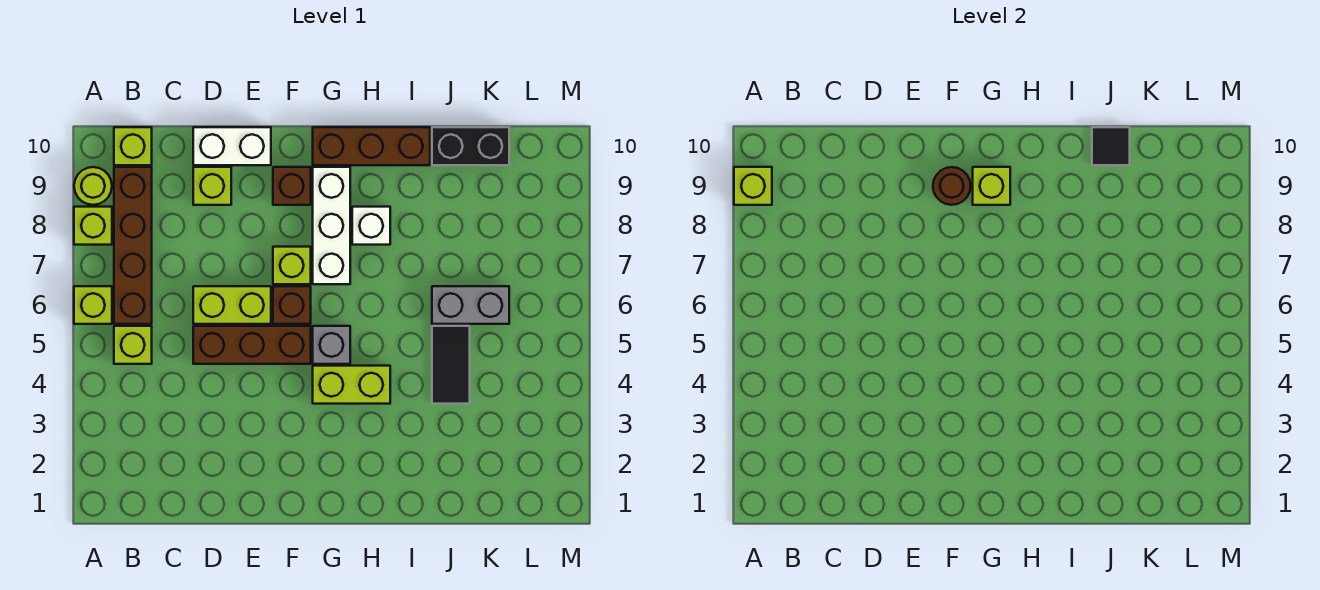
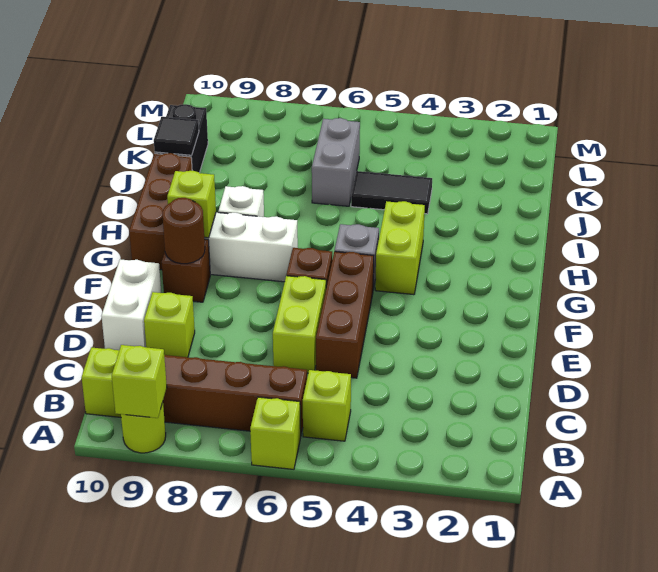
lime 1x1 brick [74,207,112,245] -> none
lime 1x1 brick [273,247,311,284] -> none

